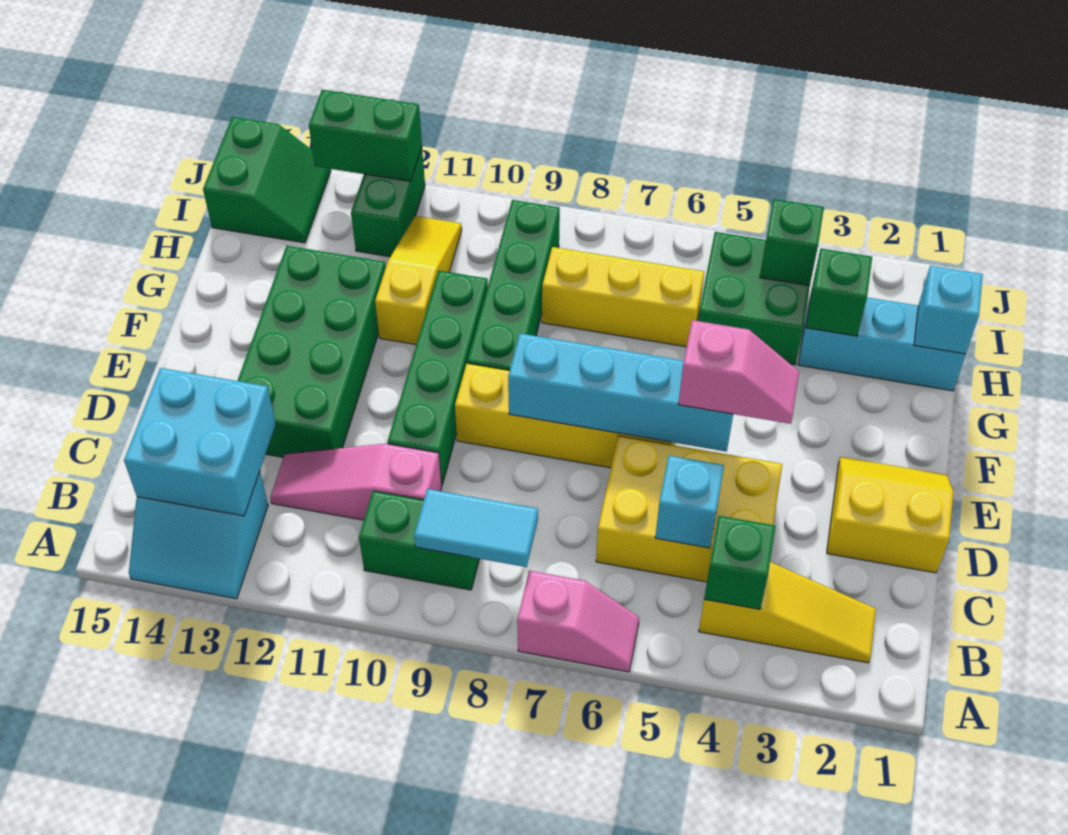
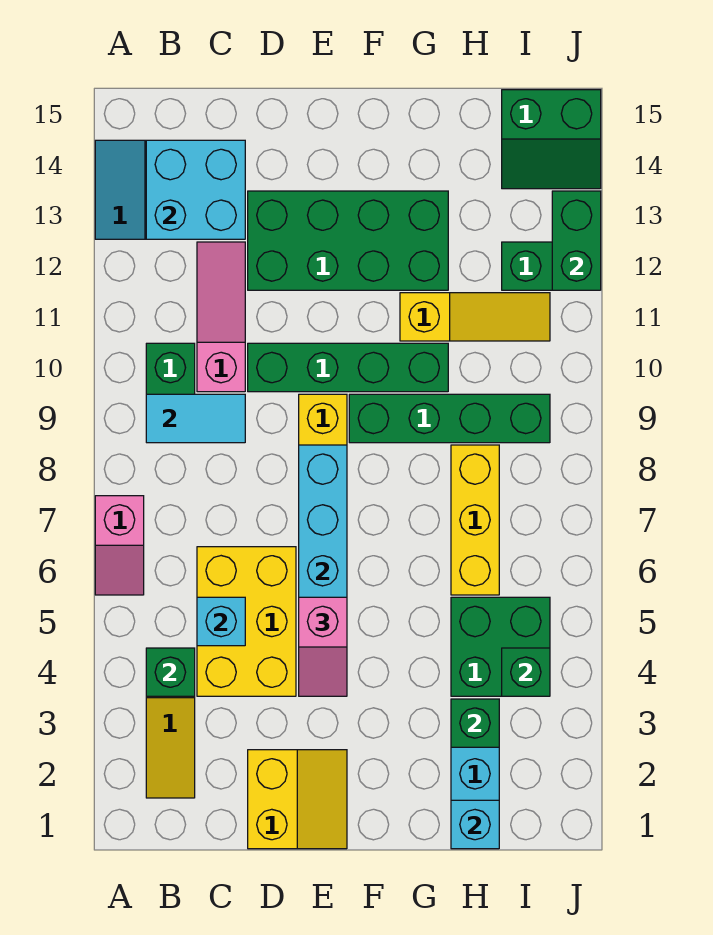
cyan 1x2 tile [414,489,538,567] -> cyan 1x2 tile turned to [146,394,245,443]

